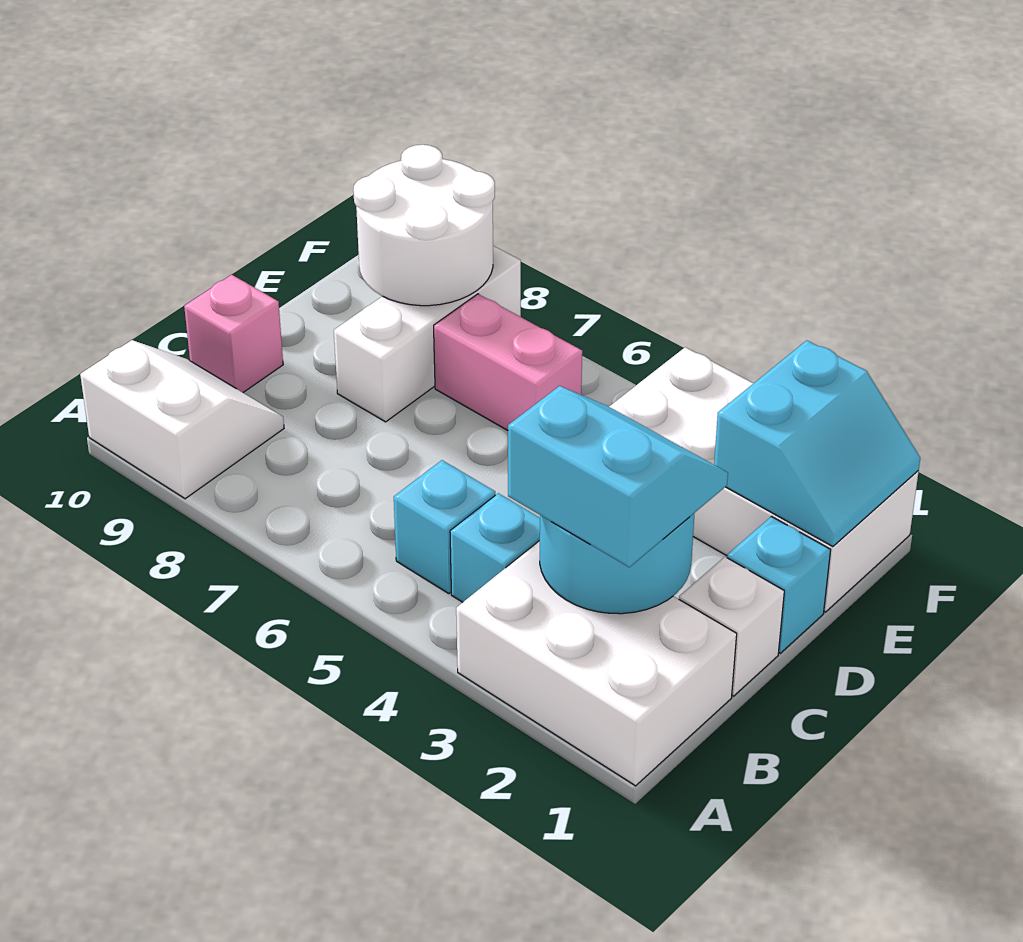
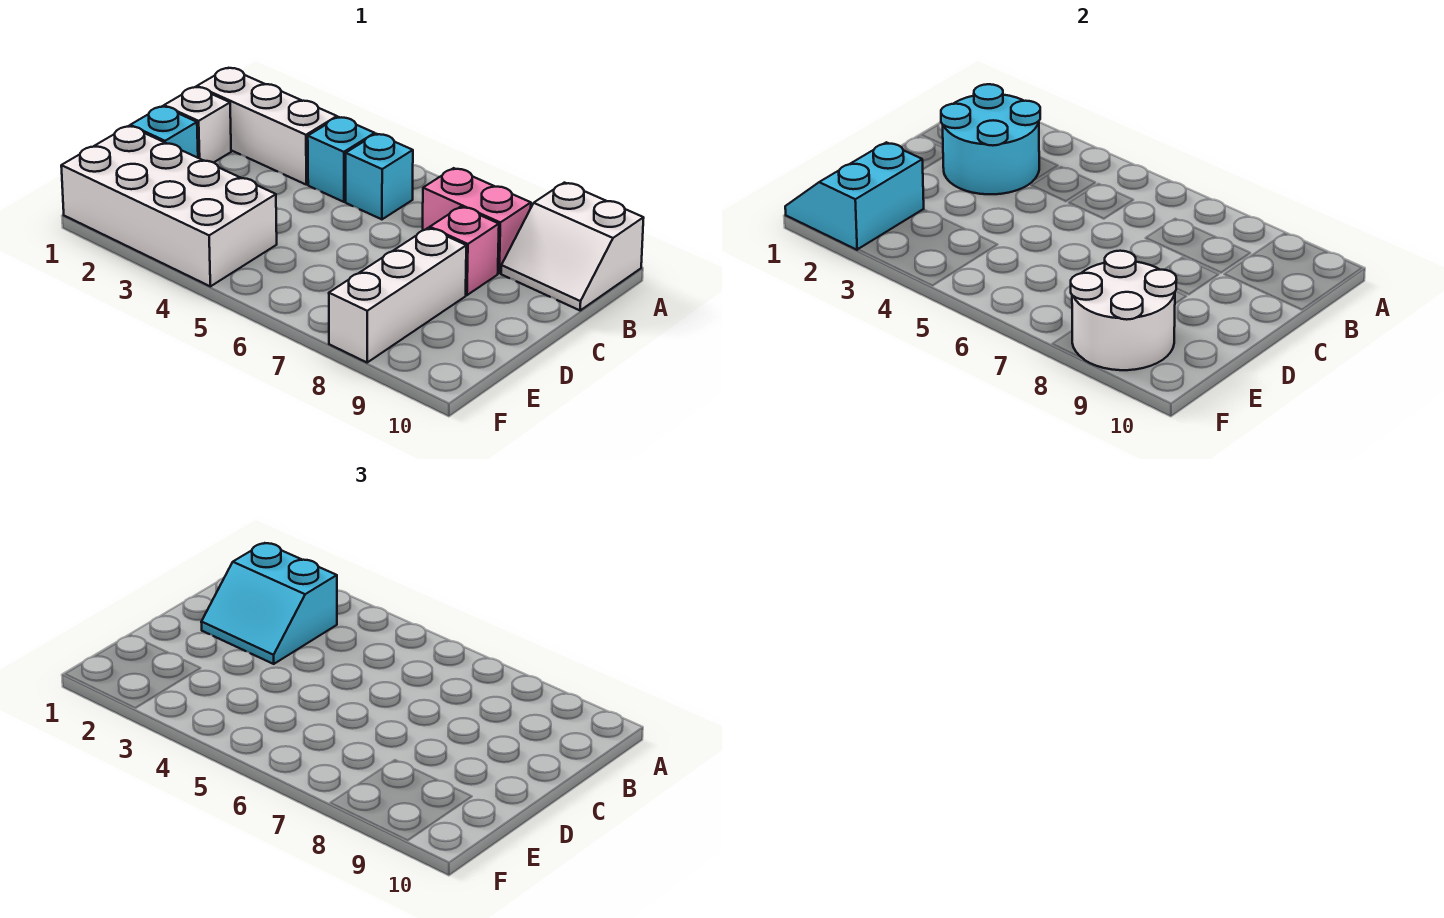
white 2x3 brick [456,541,737,786] -> white 1x3 brick [197,68,337,185]
pink 1x1 brick [184,275,283,392] -> pink 1x1 brick moved to [430,207,499,295]
pink 1x2 brick [434,294,582,430] -> pink 1x2 brick moved to [423,168,531,273]

